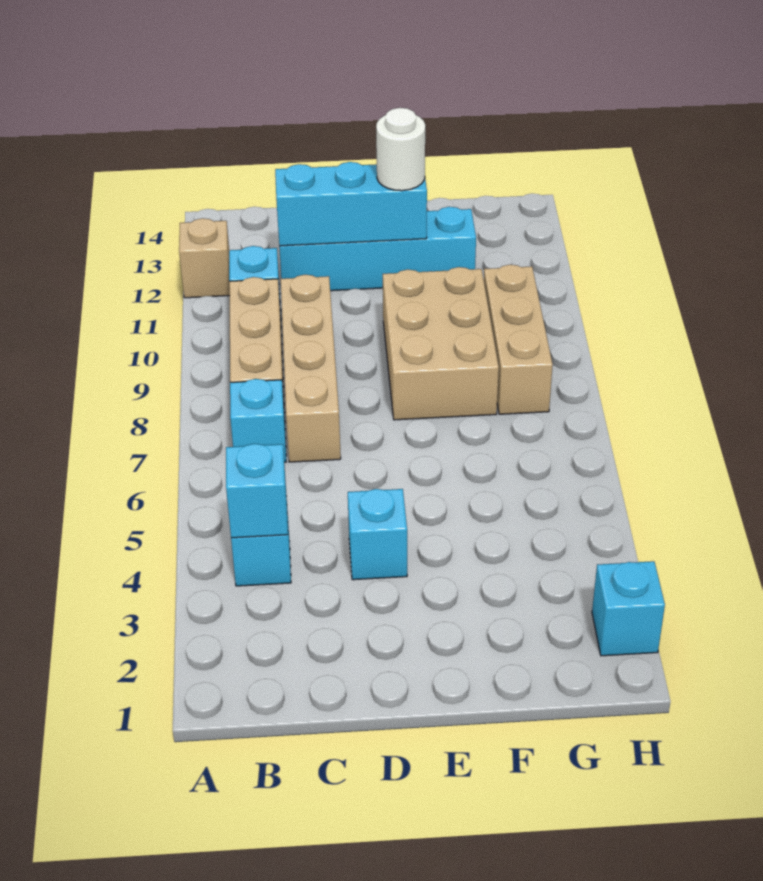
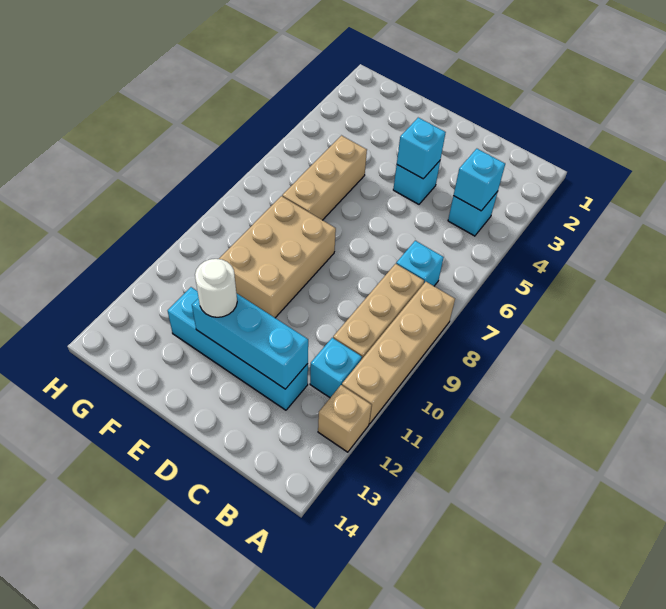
tan 1x4 brick [281,275,341,462] -> tan 1x4 brick moved to [342,282,455,424]
tan 1x3 brick [484,265,553,414] -> tan 1x3 brick moved to [282,136,367,220]
cyan 1x1 brick [592,561,665,656] -> cyan 1x1 brick moved to [397,118,446,179]

